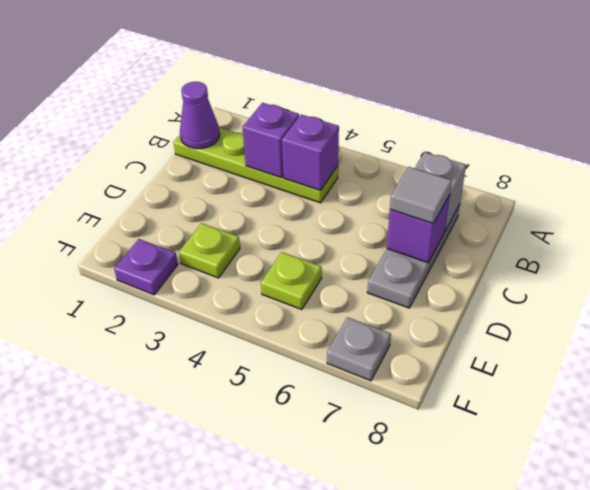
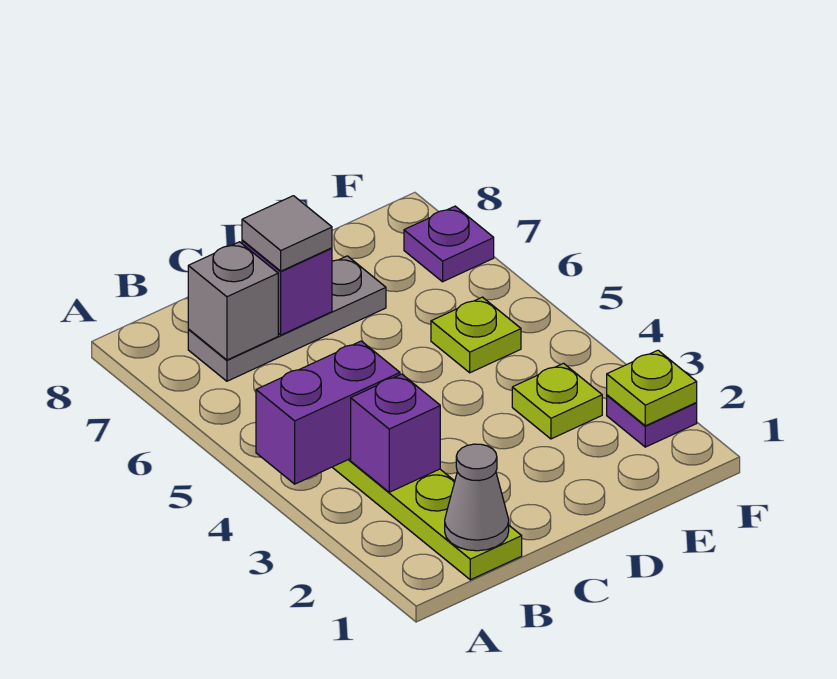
purple 1x1 cone [180,82,220,149] -> grey 1x1 cone [445,444,509,551]
purple 1x1 brick [282,115,339,190] -> purple 1x2 brick [256,341,400,484]
none -> lime 1x1 plate [607,350,697,426]
grey 1x1 plate [327,317,391,381] -> purple 1x1 plate [404,206,494,282]

